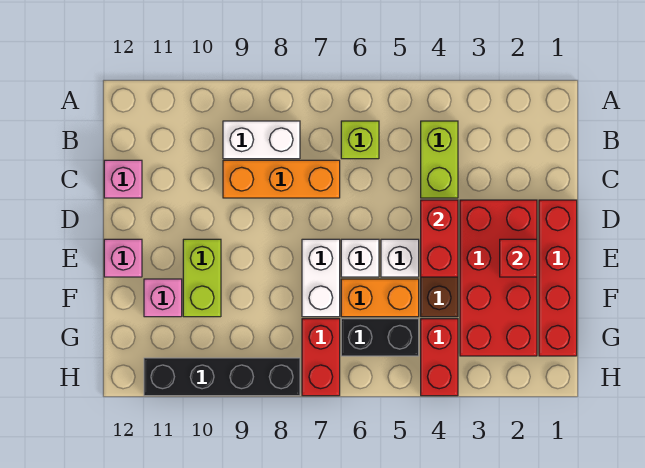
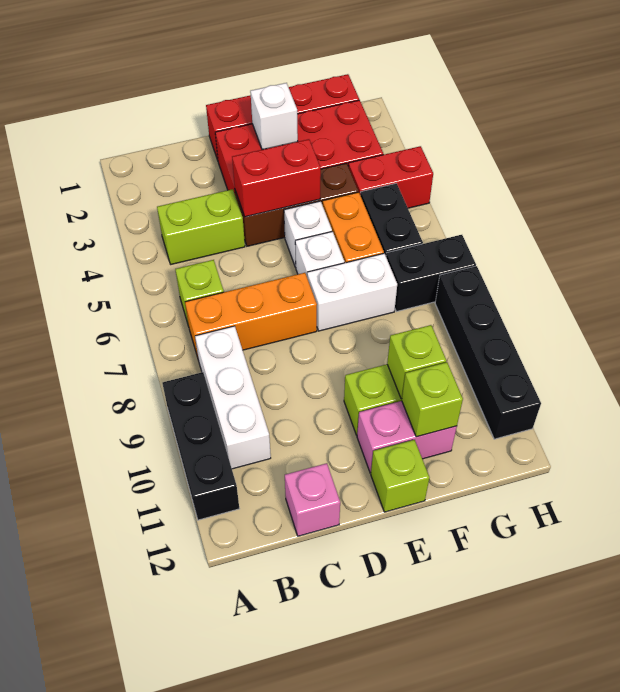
none -> black 1x3 brick [162,372,239,520]
white 1x2 brick [223,121,300,159] -> white 1x3 brick [195,326,271,469]
orange 1x3 brick [223,160,340,198] -> orange 1x3 brick turned to [185,273,317,360]
red 1x1 brick [500,239,537,277] -> white 1x1 brick [250,83,298,150]
pink 1x1 brick [104,239,142,277] -> lime 1x1 brick [371,440,429,512]
none -> lime 1x1 brick [387,325,446,399]
pink 1x1 brick [144,279,182,317] -> pink 1x2 brick [357,401,457,473]
none -> lime 1x1 brick [402,362,463,437]
red 1x2 brick [302,319,340,396] -> black 1x2 brick [386,235,476,312]

